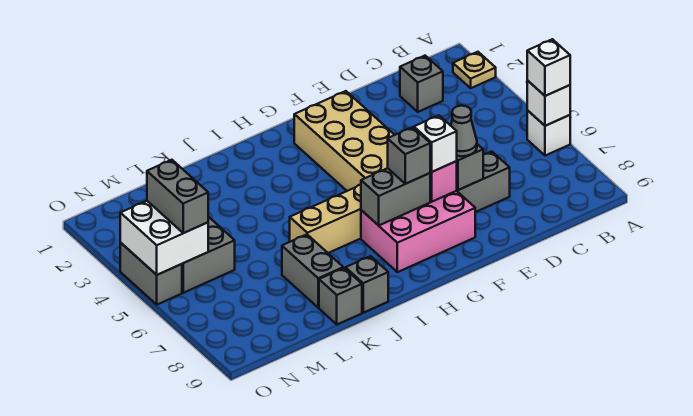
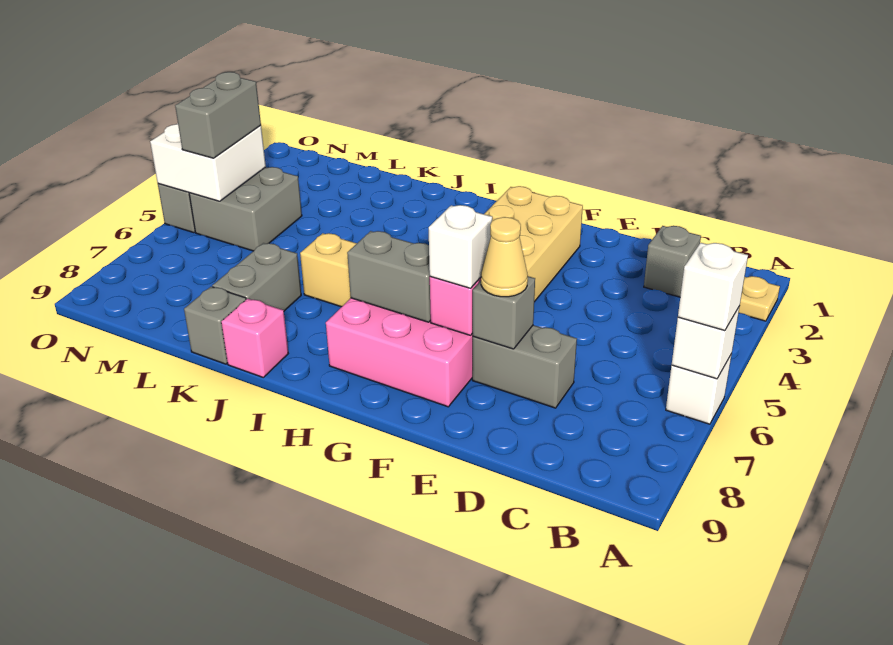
grey 1x1 cone [451,106,477,156] -> tan 1x1 cone [481,217,528,297]
grey 1x1 brick [388,127,430,184] -> none
grey 1x1 brick [346,256,388,313] -> pink 1x1 brick [221,299,288,377]

